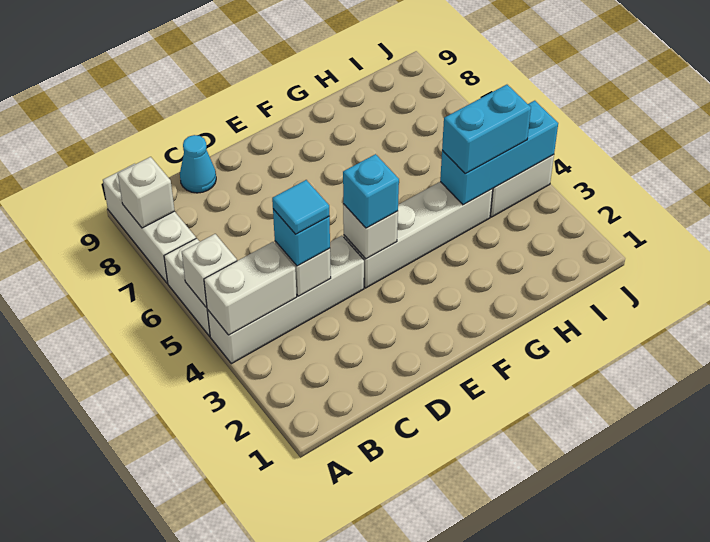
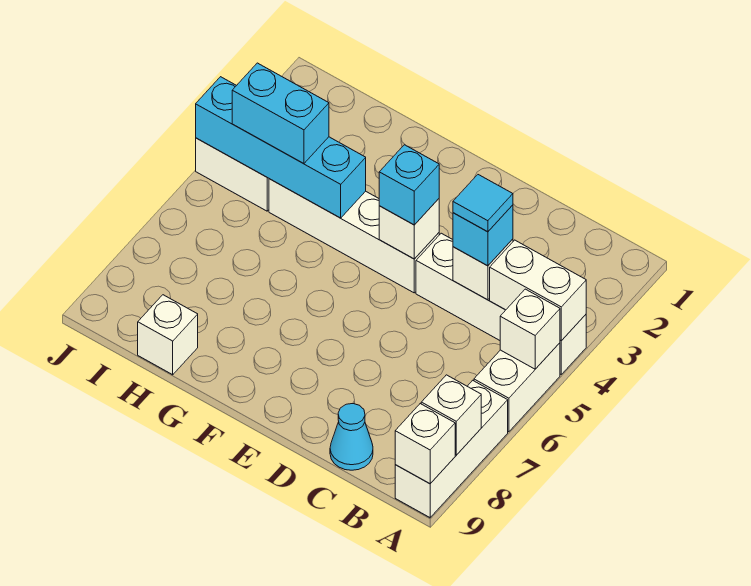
none -> white 1x1 brick [395,404,455,484]
cyan 1x3 brick [440,101,558,205] -> cyan 1x4 brick [196,77,366,218]
none -> white 1x1 brick [138,295,198,375]

